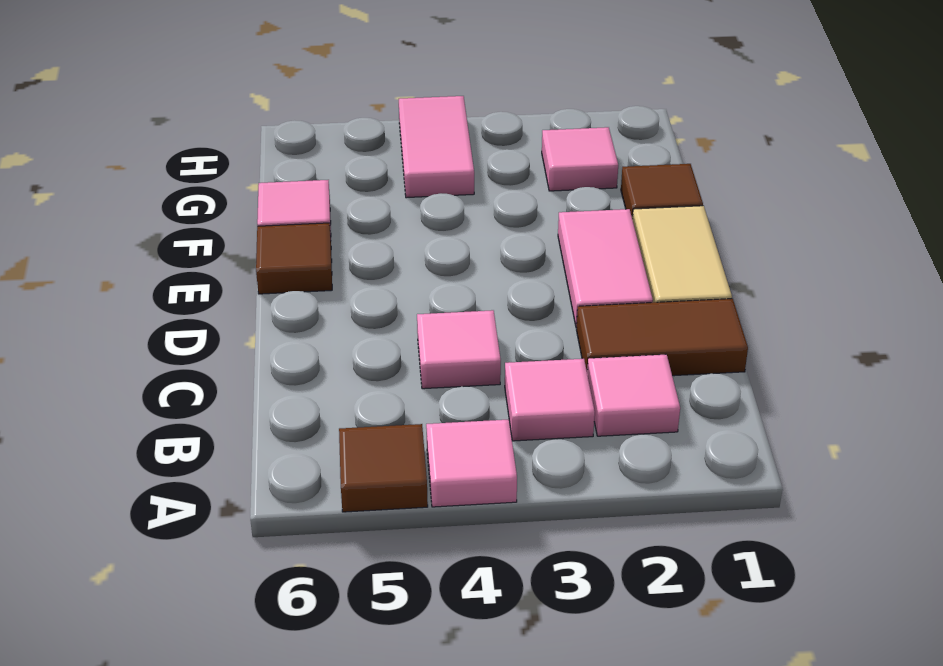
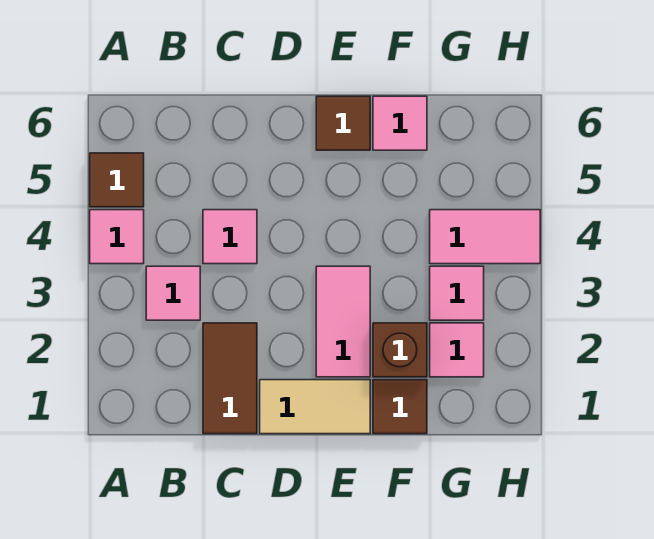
pink 1x1 tile [587,354,680,436] -> pink 1x1 tile moved to [430,266,484,320]
pink 1x2 tile [558,209,653,328] -> pink 1x2 tile turned to [316,266,370,377]
none -> brown 1x1 brick [373,323,427,377]

